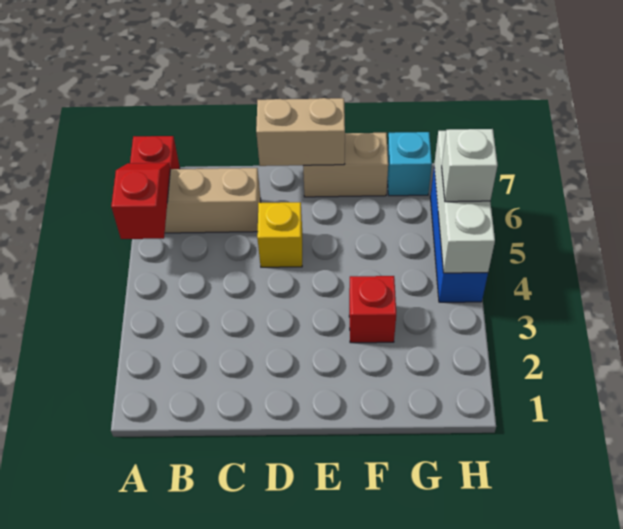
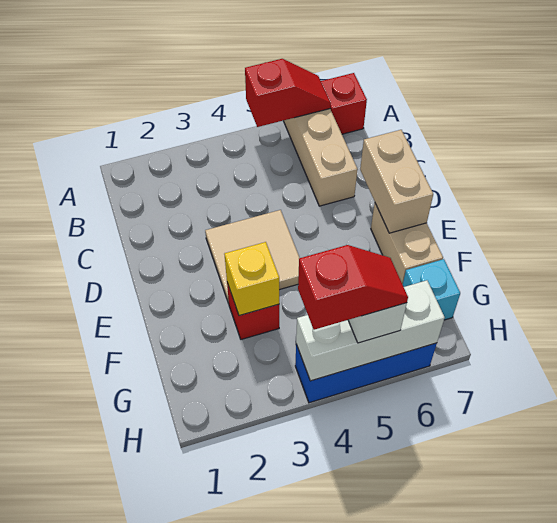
none -> tan 2x2 tile [205,210,300,304]
yellow 1x1 brick [257,202,302,267] -> yellow 1x1 brick moved to [225,242,279,316]
none -> red 1x2 slope [298,245,408,330]

